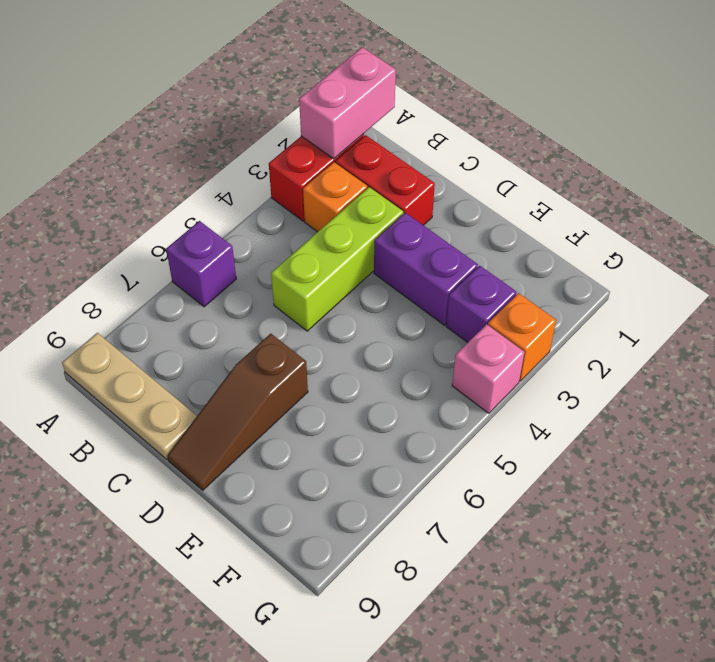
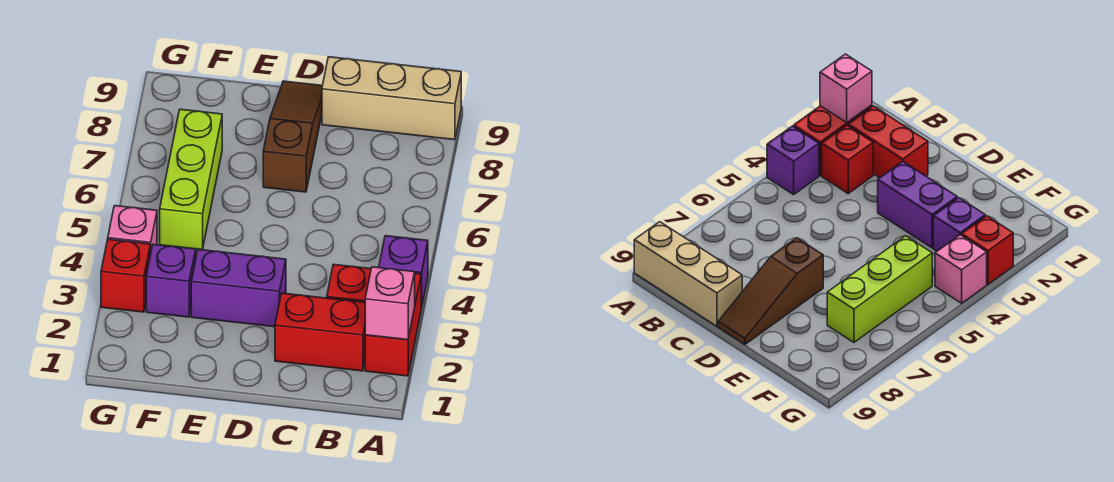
pink 1x2 brick [299,47,396,159] -> pink 1x1 brick [365,267,415,340]
purple 1x1 brick [166,221,236,307] -> purple 1x1 brick moved to [379,236,428,308]
tan 1x3 plate [62,333,197,459] -> tan 1x3 brick [322,57,461,140]
orange 1x1 brick [303,162,367,232] -> red 1x1 brick [327,264,371,302]
lime 1x3 brick [271,187,403,331] -> lime 1x3 brick moved to [160,109,222,250]
orange 1x1 brick [488,293,556,381] -> red 1x1 brick [101,239,150,312]

